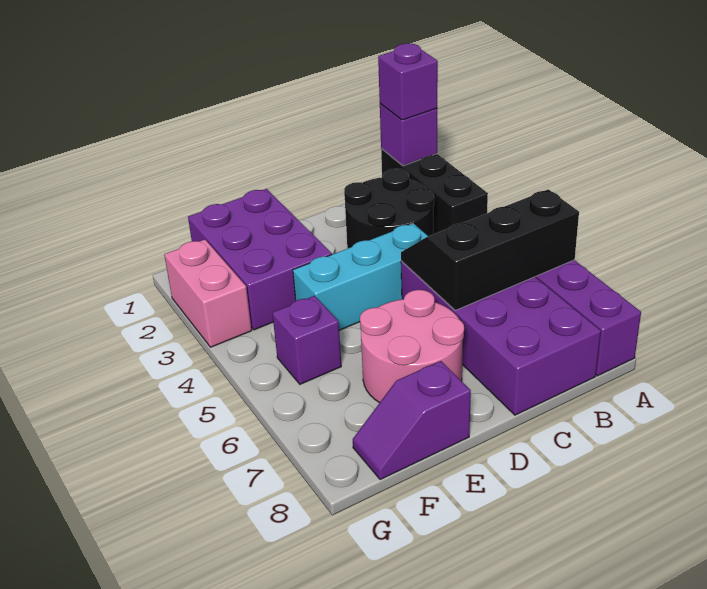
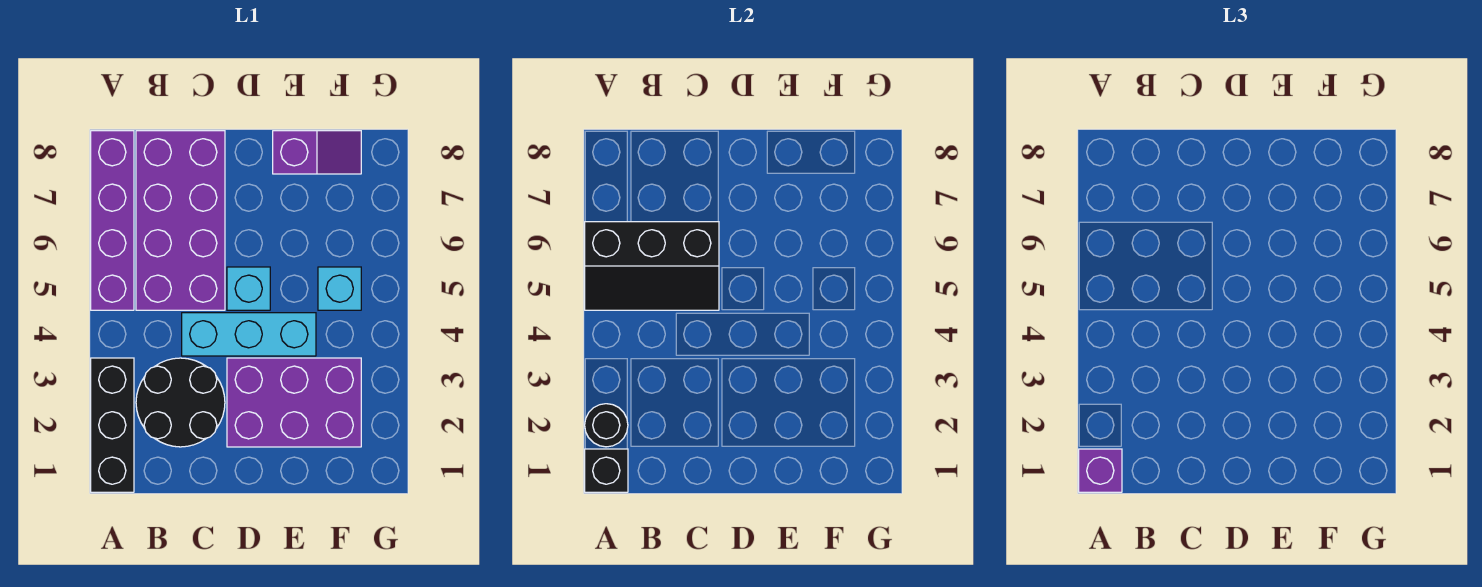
purple 1x1 brick [380,104,437,166] -> black 1x1 brick [585,449,628,492]
none -> black 1x1 round brick [585,404,628,447]
none -> cyan 1x1 brick [227,267,270,310]
pink 2x2 round brick [360,290,464,403] -> none
purple 2x3 brick [188,189,332,330] -> purple 2x3 brick turned to [227,358,361,447]
purple 1x1 brick [272,296,341,384] -> cyan 1x1 brick [318,267,361,310]
pink 1x2 brick [164,240,252,347] -> none

